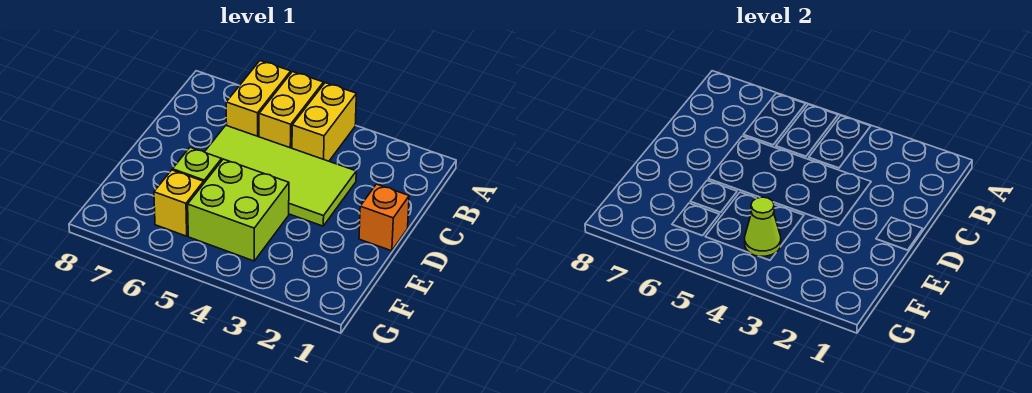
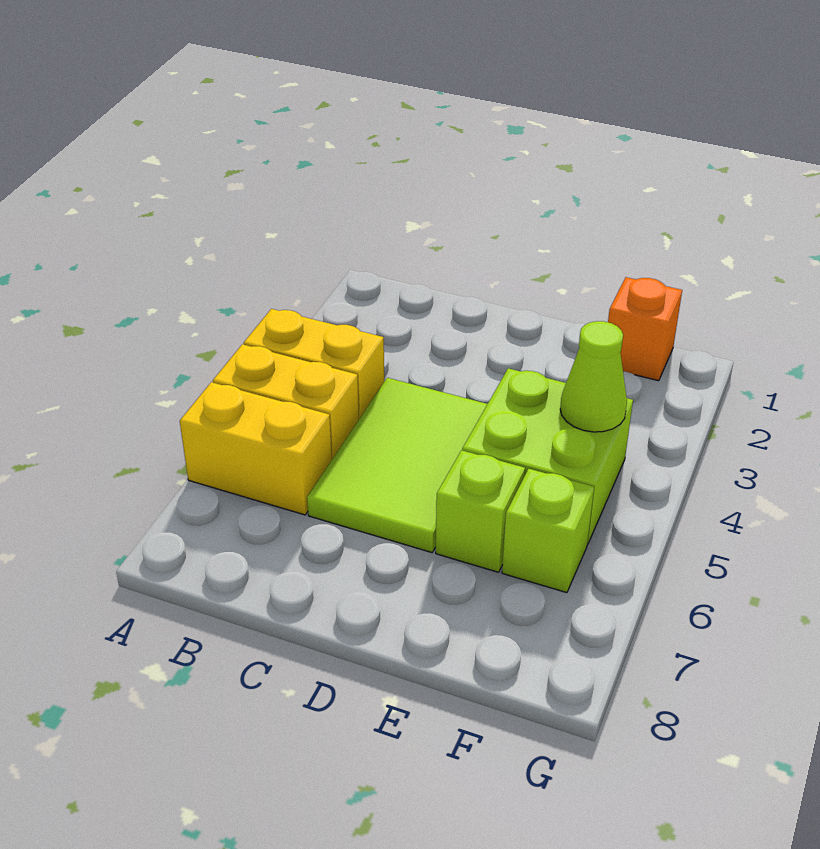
lime 2x4 tile [205,125,356,226] -> lime 2x3 tile [307,378,487,553]
orange 1x1 brick [359,184,409,251] -> orange 1x1 brick moved to [608,277,682,381]
yellow 1x1 brick [154,170,204,236] -> lime 1x1 brick [502,469,594,593]

